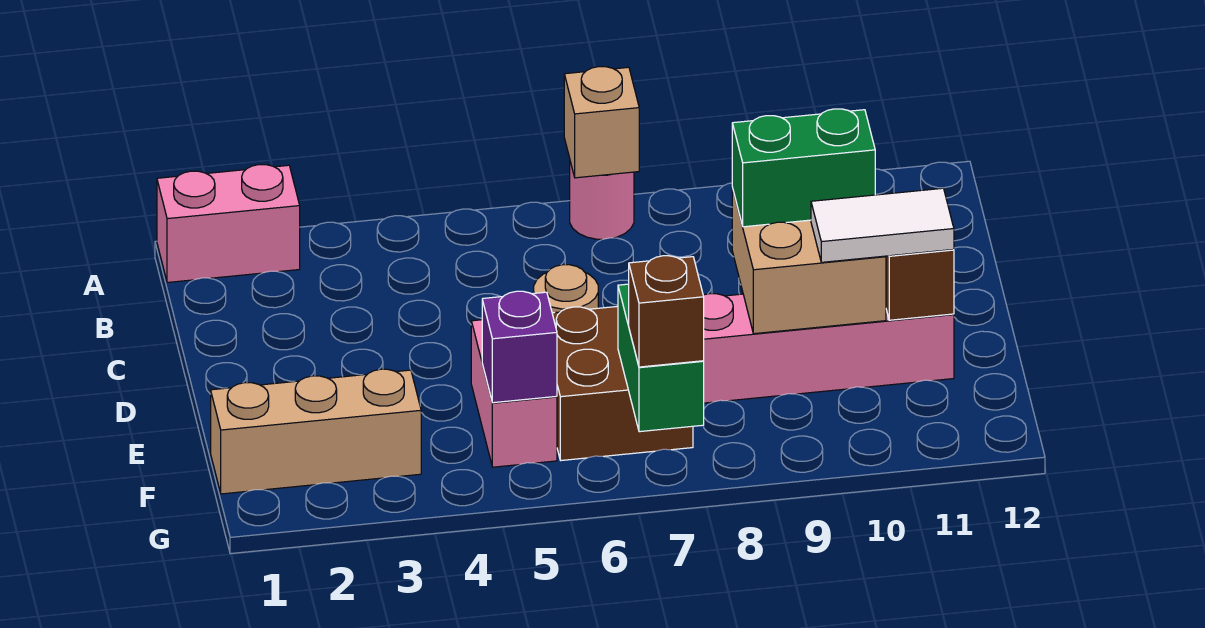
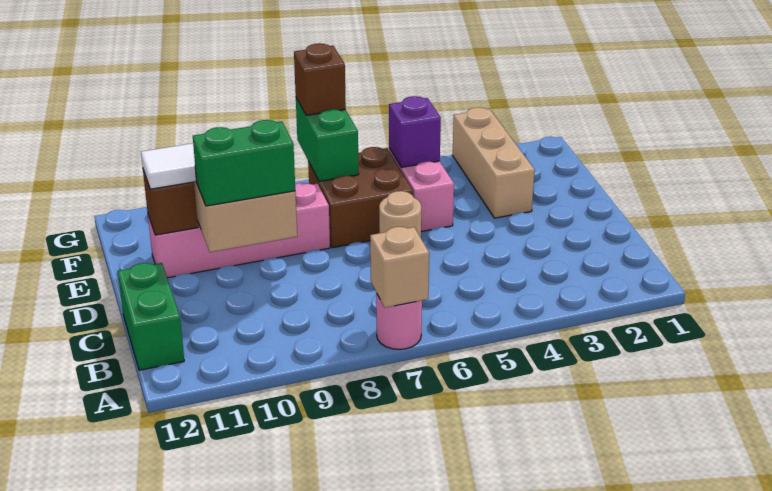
pink 1x2 brick [157,165,300,283] -> none
none -> green 1x2 brick [118,263,184,370]
tan 1x3 brick [211,369,421,494] -> tan 1x3 brick turned to [452,107,535,218]

